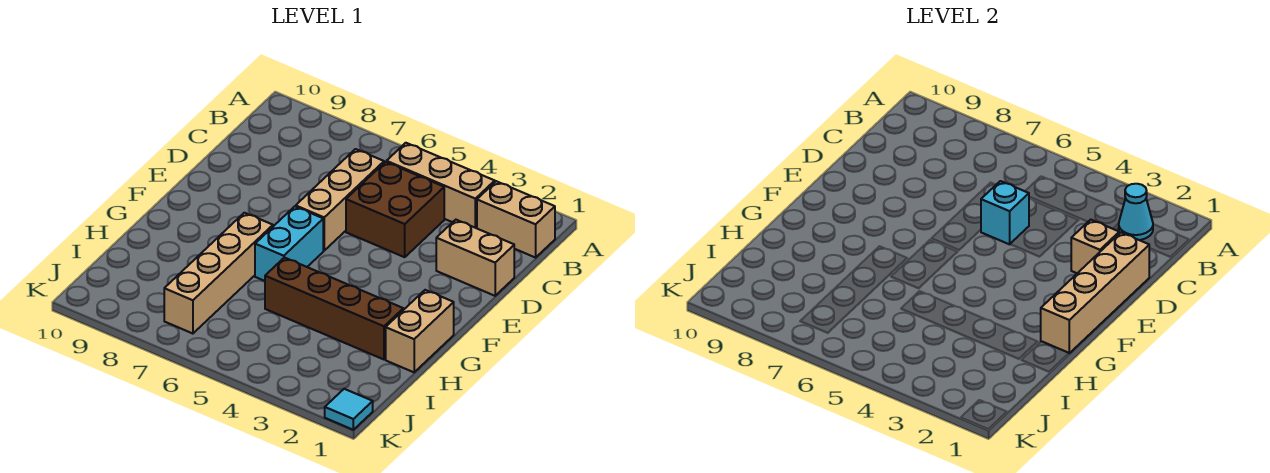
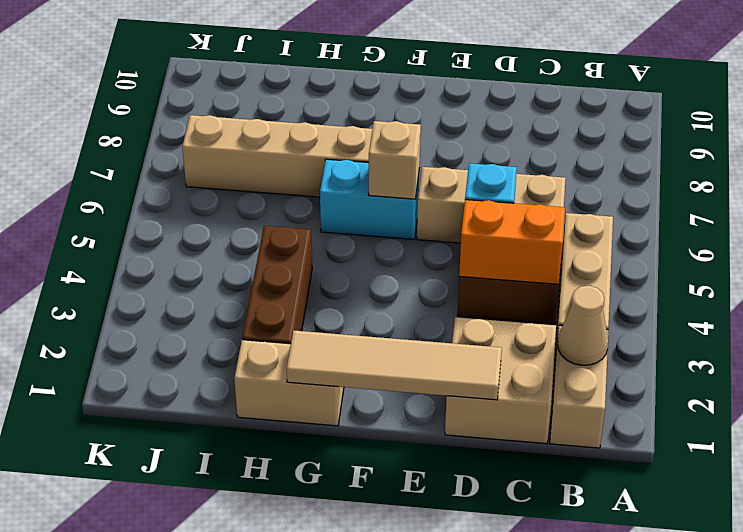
cyan 1x1 cone [1119,184,1153,240] -> tan 1x1 cone [558,286,609,365]
none -> orange 1x2 brick [459,200,565,284]
tan 1x2 brick [436,220,514,296] -> tan 2x2 brick [445,317,556,444]
tan 1x4 brick [1041,233,1149,353] -> tan 1x4 tile [286,330,502,400]
tan 1x1 brick [1071,220,1119,273] -> tan 1x1 brick moved to [369,121,421,199]
brown 1x4 brick [265,258,403,359] -> brown 1x3 brick [242,226,312,344]
cyan 1x1 tile [325,389,373,430] -> none

